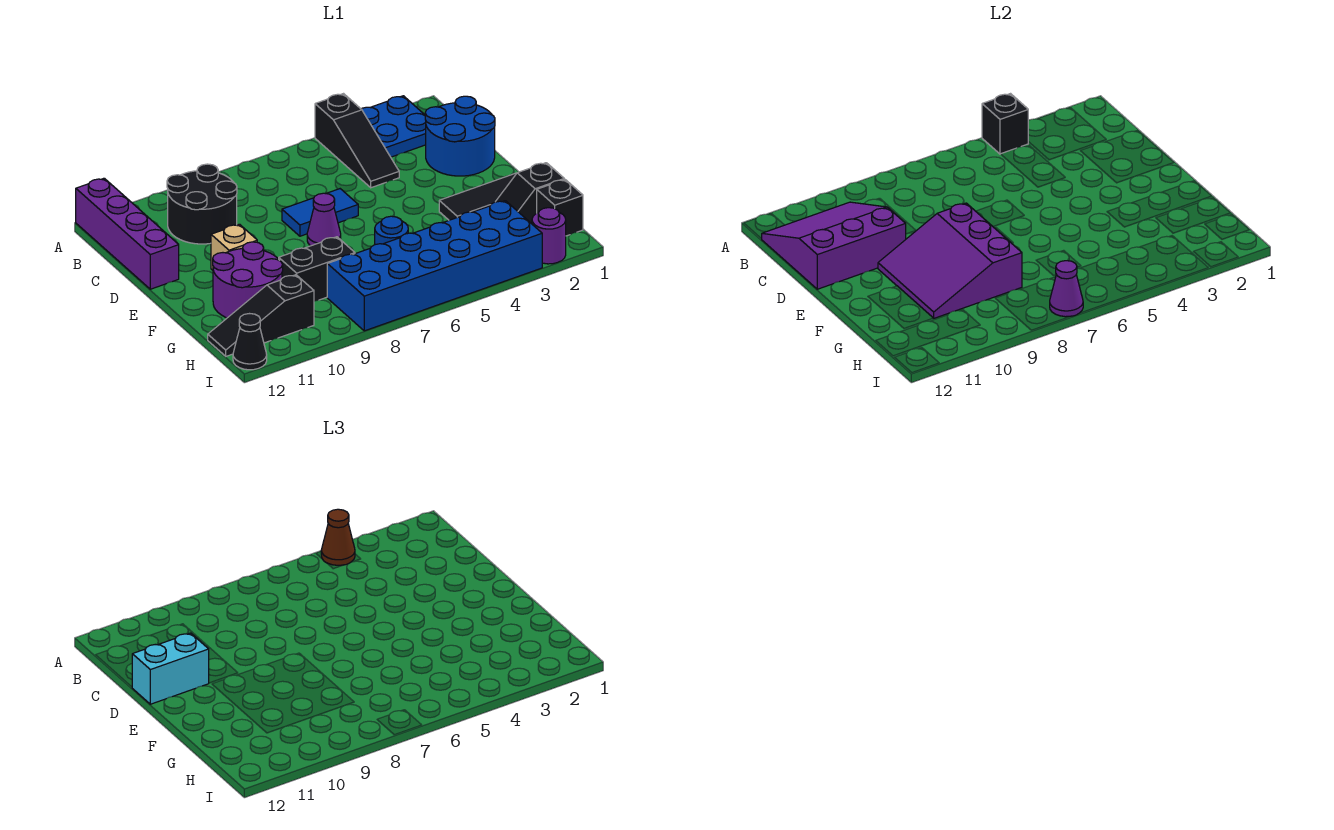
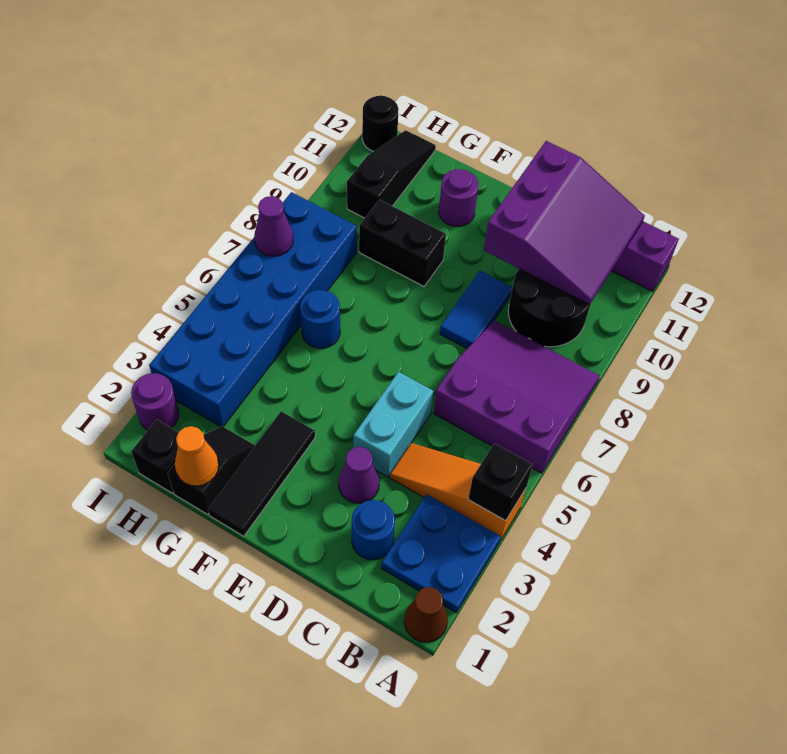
black 1x3 slope [315,94,399,188] -> orange 1x3 slope [390,443,526,541]
brown 1x1 cone [321,509,355,565] -> brown 1x1 cone moved to [404,587,448,642]
blue 2x2 round brick [425,96,495,176] -> blue 1x1 round brick [352,500,395,560]
blue 1x2 tile [282,189,358,236] -> blue 1x2 tile moved to [440,271,513,349]
cyan 1x2 brick [132,633,209,704] -> cyan 1x2 brick moved to [354,372,433,477]
purple 1x1 cone [307,193,341,246] -> purple 1x1 cone moved to [338,447,379,503]
purple 3x3 slope [878,203,1022,318] -> purple 3x3 slope moved to [434,320,600,473]
tan 1x1 brick [211,224,257,270] -> none
purple 2x2 round brick [213,242,283,318] -> purple 1x1 round brick [439,169,478,227]
none -> orange 1x1 cone [175,426,219,486]
black 1x2 brick [279,237,355,301] -> black 1x2 brick turned to [359,200,446,286]
black 1x1 cone [233,314,267,370] -> black 1x1 round brick [362,95,399,151]

